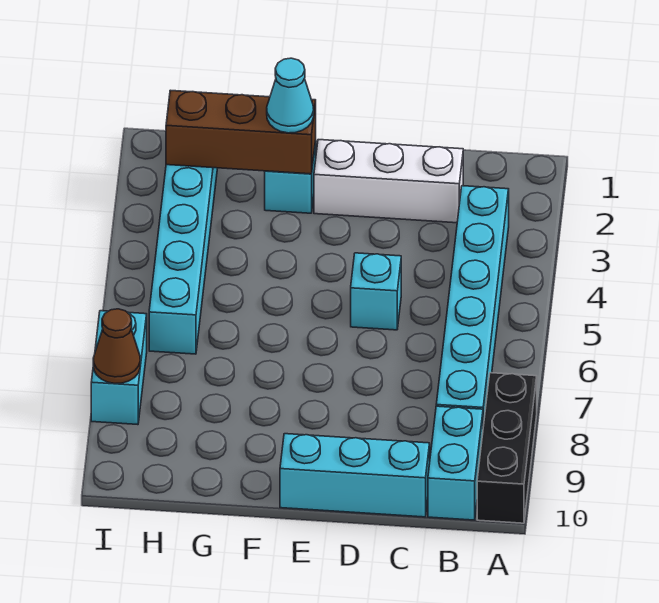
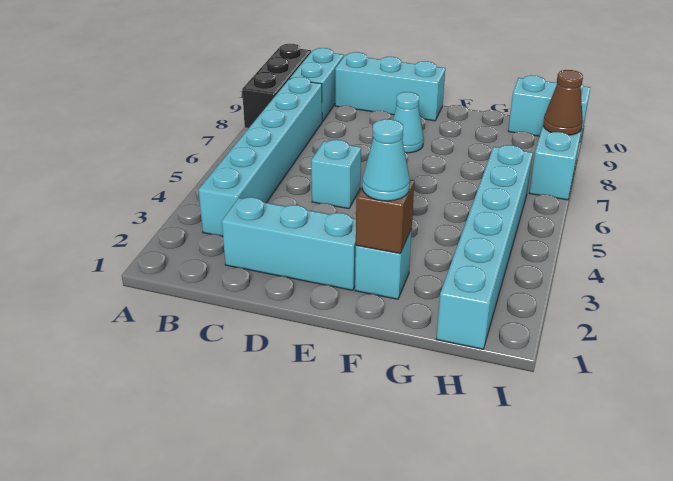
white 1x3 brick [314,140,463,223] -> cyan 1x3 brick [222,197,356,290]
none -> cyan 1x1 cone [393,92,424,153]
brown 1x3 brick [166,90,316,174] -> brown 1x1 brick [356,180,414,253]
none -> cyan 1x2 brick [508,75,590,141]

